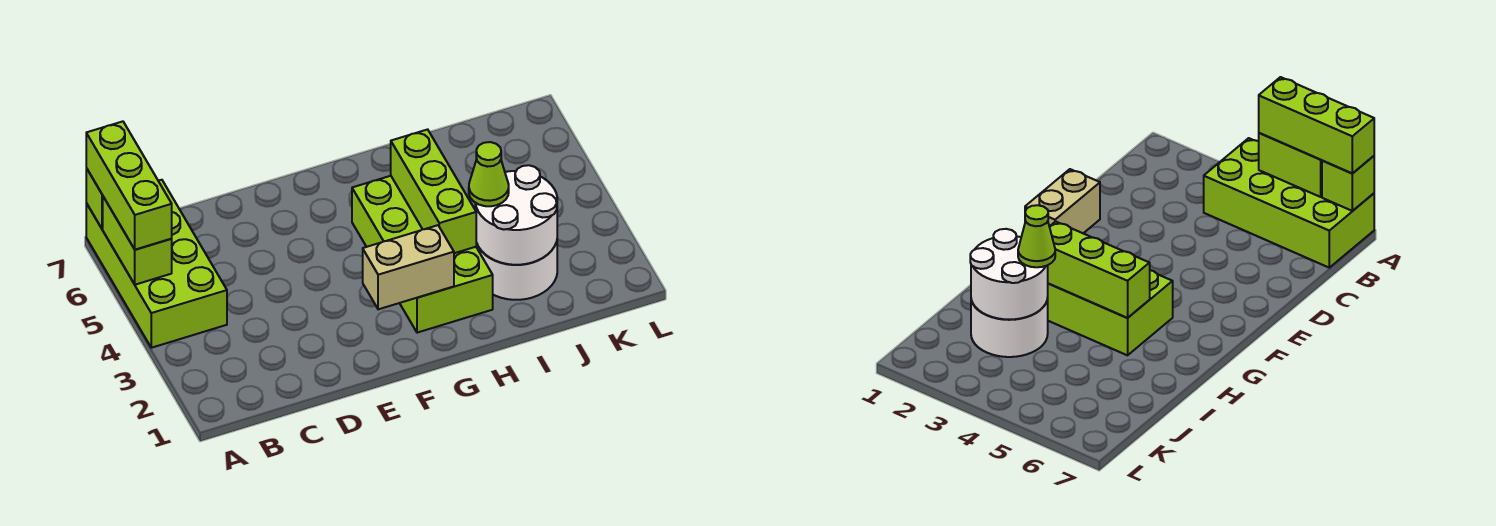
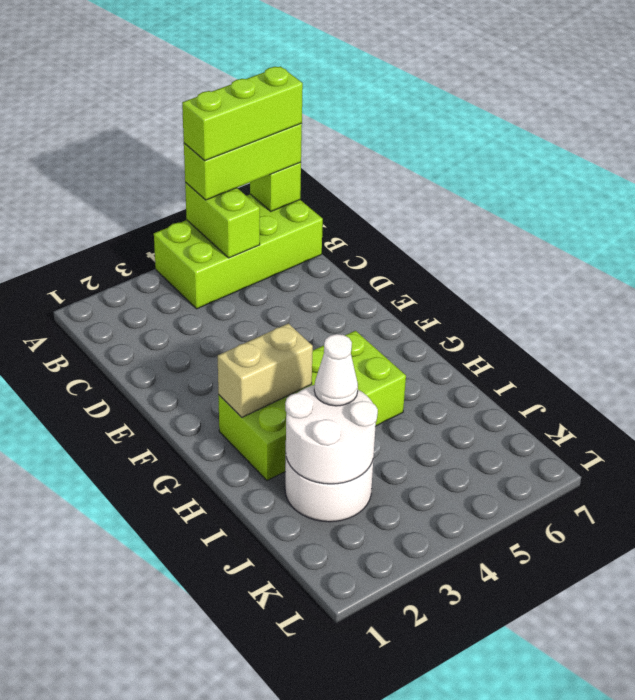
lime 1x2 brick [103,197,172,285] -> lime 1x2 brick turned to [185,183,260,258]
tan 1x2 brick [363,225,454,309] -> tan 1x2 brick turned to [218,323,313,417]
lime 1x3 brick [391,129,476,253] -> lime 1x3 brick moved to [182,66,303,161]
lime 1x1 cone [469,142,509,206] -> white 1x1 cone [314,334,358,406]

